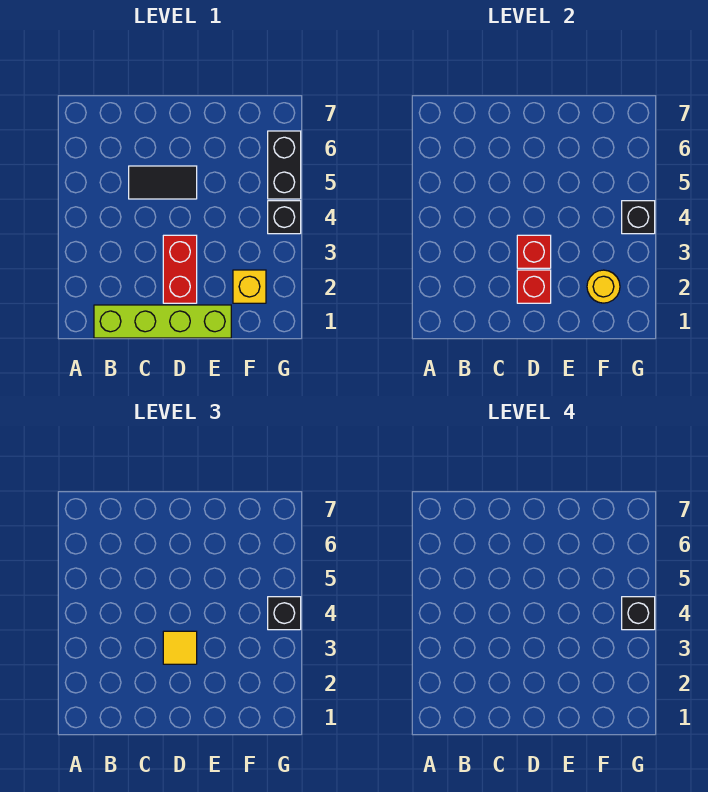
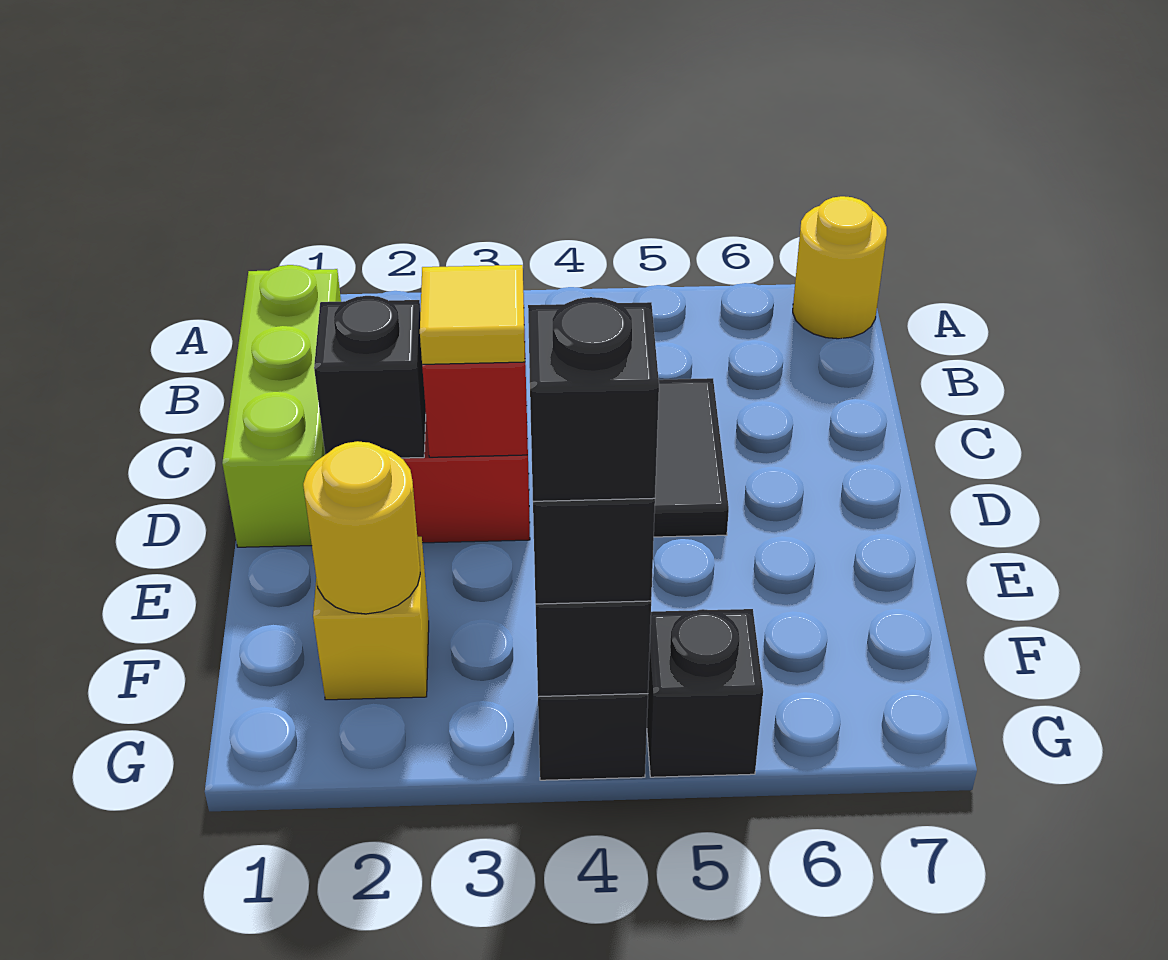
none -> yellow 1x1 round brick [793,196,887,339]
lime 1x4 brick [94,305,231,338] -> lime 1x3 brick [222,265,341,547]
red 1x1 brick [517,270,551,303] -> black 1x1 brick [314,296,426,458]
black 1x2 brick [268,131,301,199] -> black 1x1 brick [647,609,763,777]

